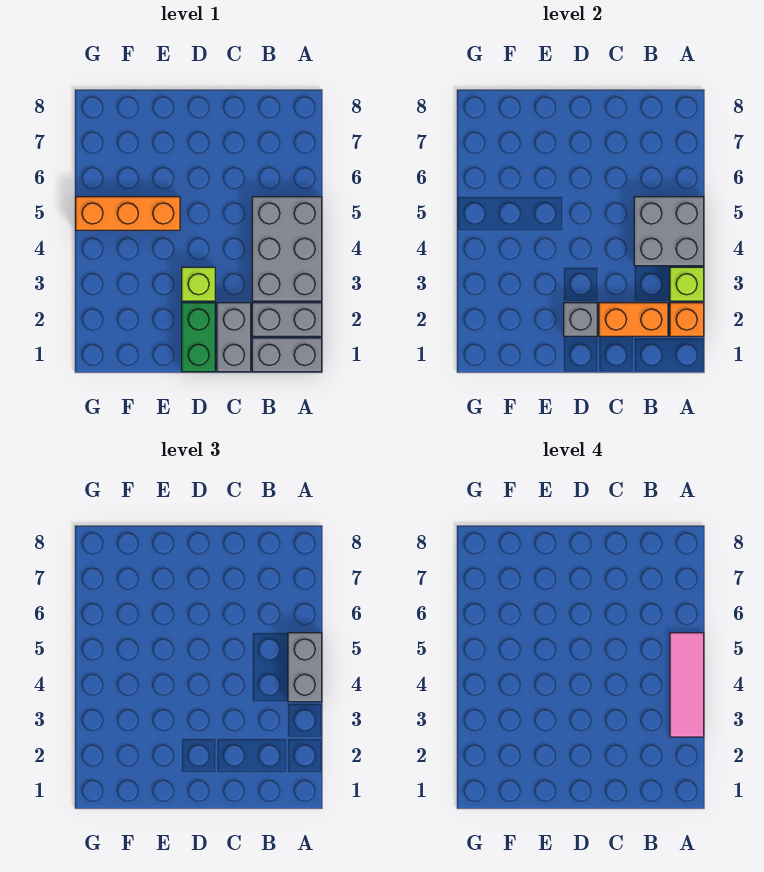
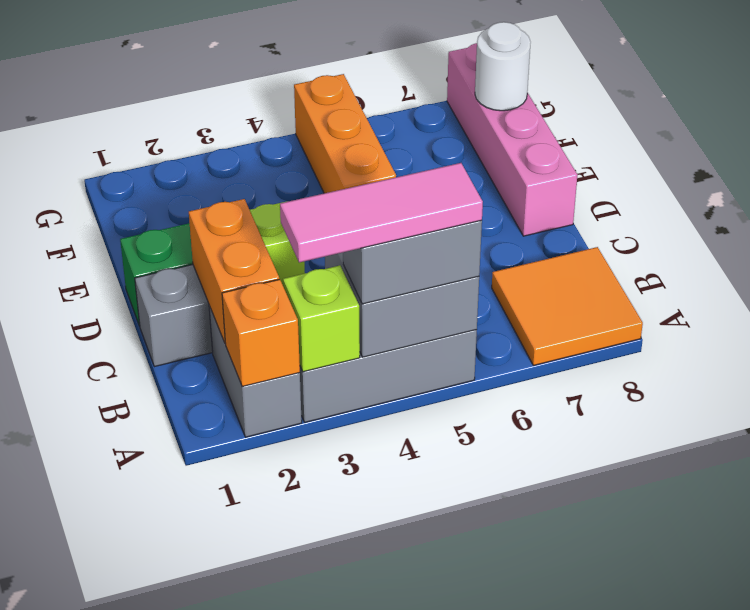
grey 1x2 brick [252,338,322,372] -> none
none -> orange 2x2 tile [492,247,643,365]
grey 1x1 brick [564,303,597,336] -> none
none -> pink 1x4 brick [447,43,577,236]
none -> white 1x1 round brick [475,22,531,111]

